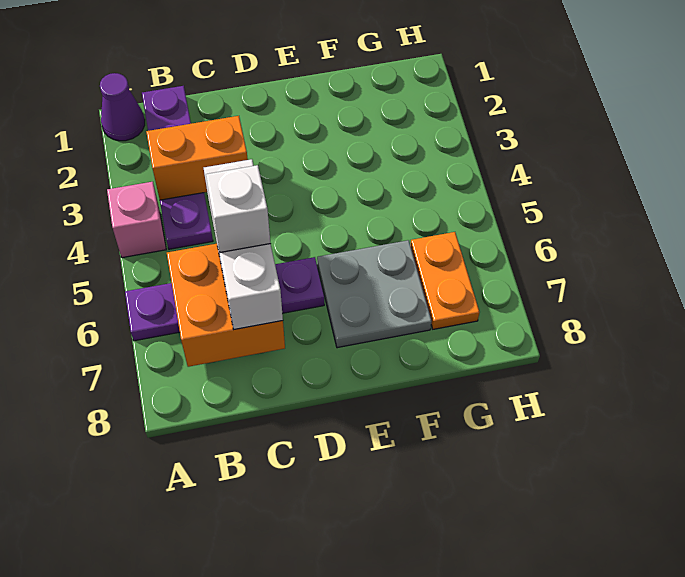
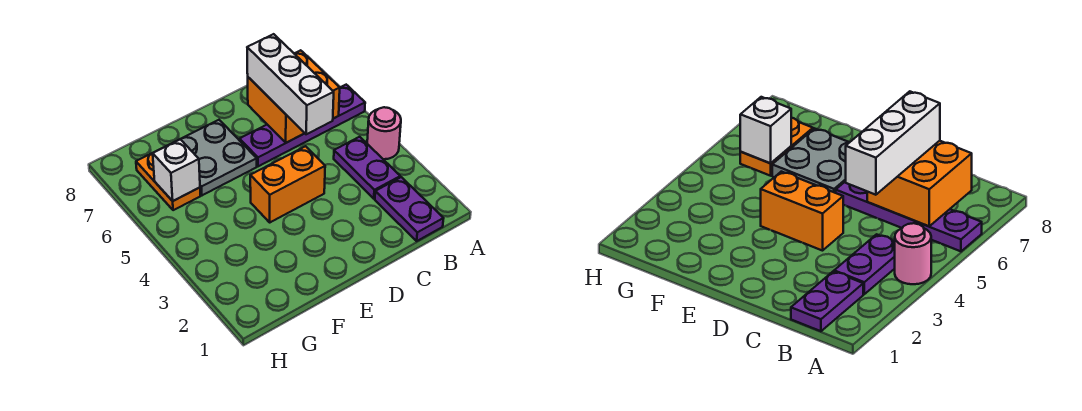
purple 1x1 cone [100,73,145,141] -> none
pink 1x1 brick [107,182,166,258] -> pink 1x1 round brick [367,107,401,159]
orange 1x2 brick [146,116,248,200] -> orange 1x2 brick moved to [250,146,325,222]
white 1x1 brick [206,165,271,252] -> white 1x1 brick moved to [153,139,200,201]

